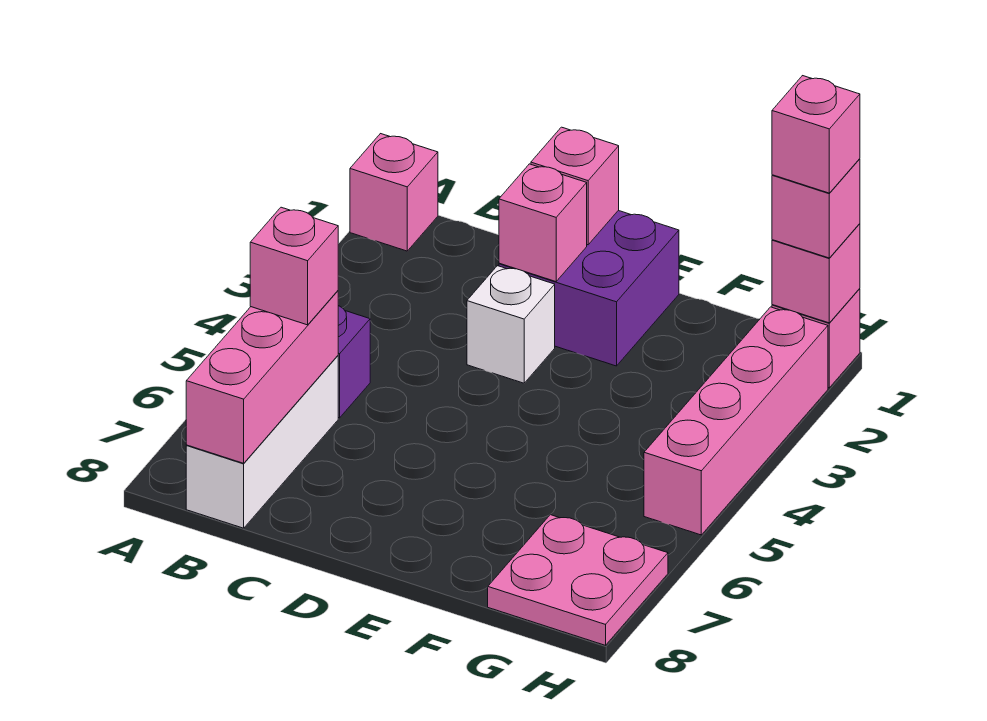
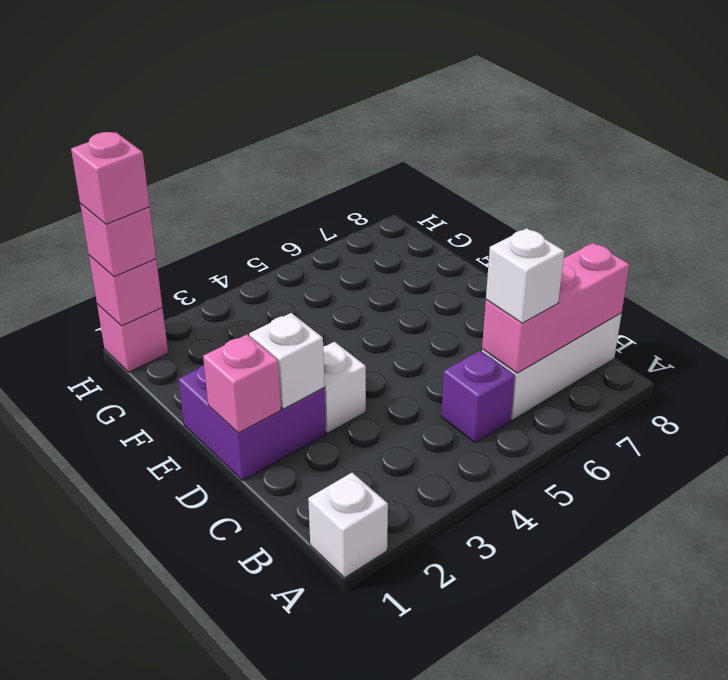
pink 1x1 brick [350,134,438,251] -> white 1x1 brick [308,473,388,578]
pink 1x1 brick [250,207,338,325] -> white 1x1 brick [486,228,565,323]
pink 1x1 brick [499,164,587,282] -> white 1x1 brick [249,313,324,409]
pink 2x2 plate [488,515,668,645] -> none
pink 1x4 brick [644,307,828,535] -> none

